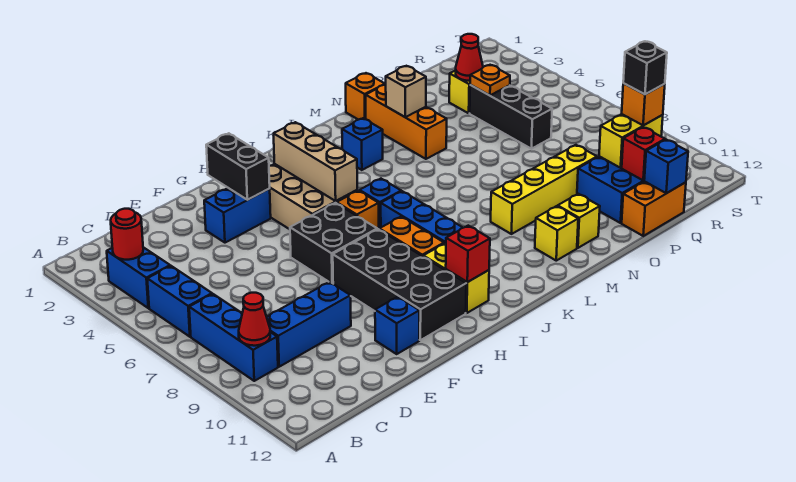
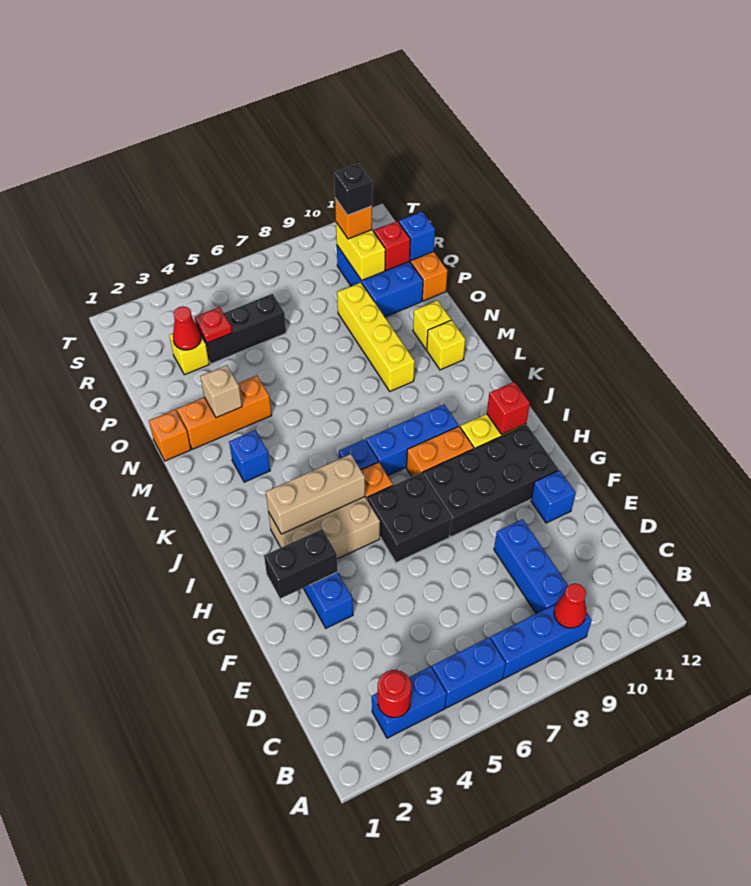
orange 1x1 plate [470,65,510,95] -> red 1x1 plate [195,307,232,343]

